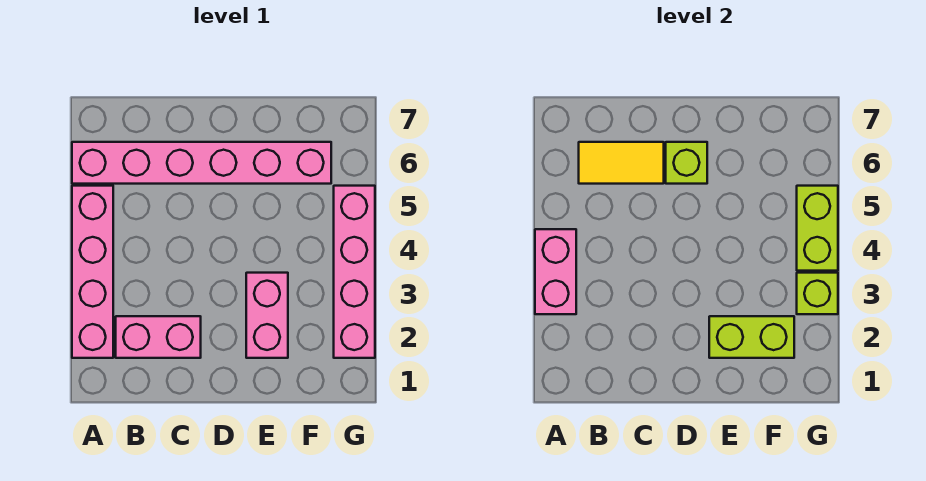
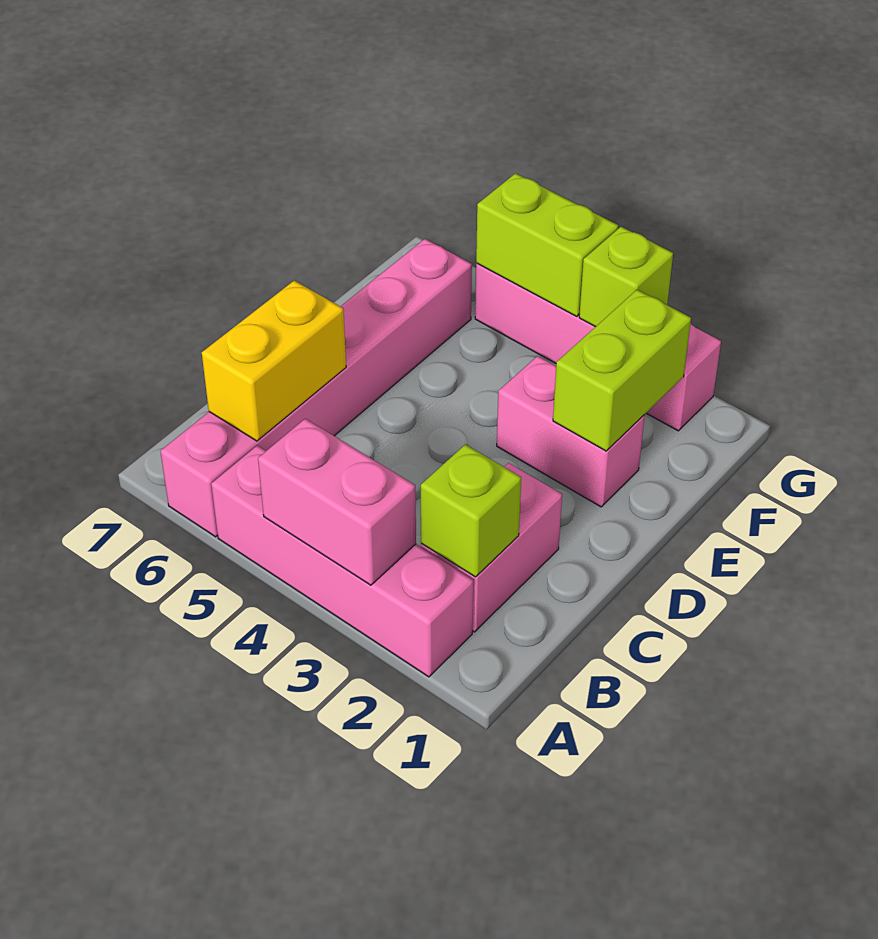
yellow 1x2 tile [579,142,664,184] -> yellow 1x2 brick [202,281,346,441]
lime 1x1 brick [666,142,707,184] -> lime 1x1 brick moved to [421,445,521,577]

